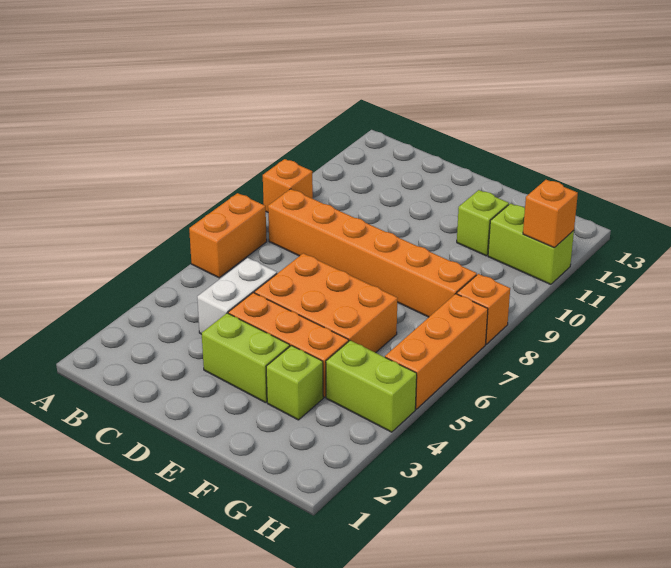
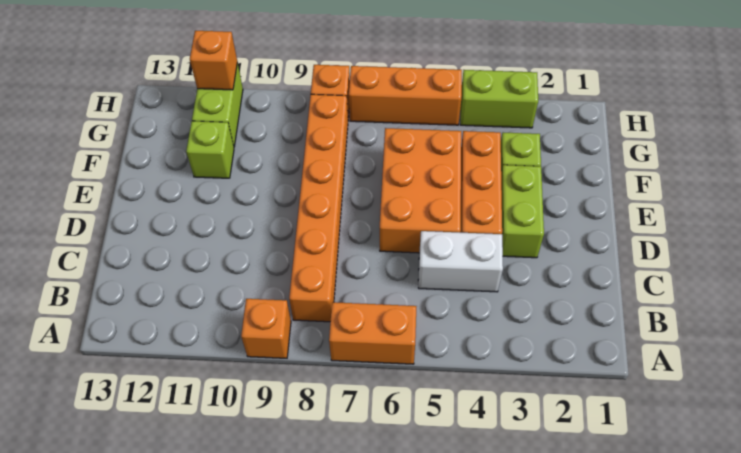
lime 1x2 brick [326,340,417,432] -> lime 1x2 brick turned to [460,70,538,128]

